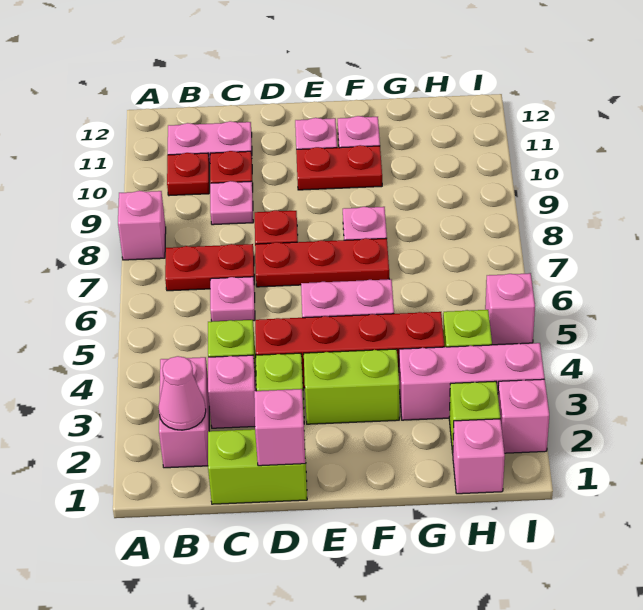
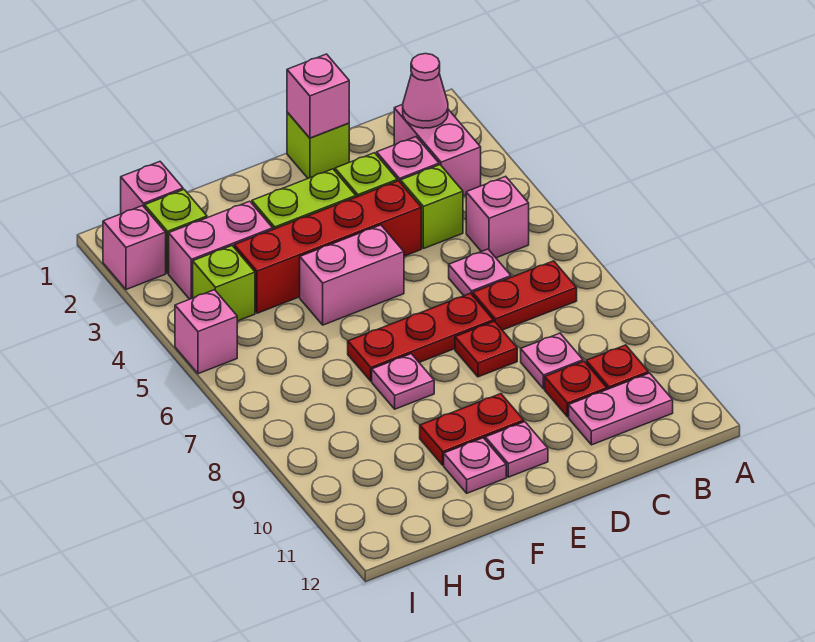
pink 1x1 brick [118,191,166,260] -> pink 1x1 brick moved to [466,176,529,258]
lime 1x2 brick [208,429,307,504] -> lime 1x1 brick [287,112,349,178]
pink 1x3 brick [399,343,545,420] -> pink 1x2 brick [169,201,273,299]

